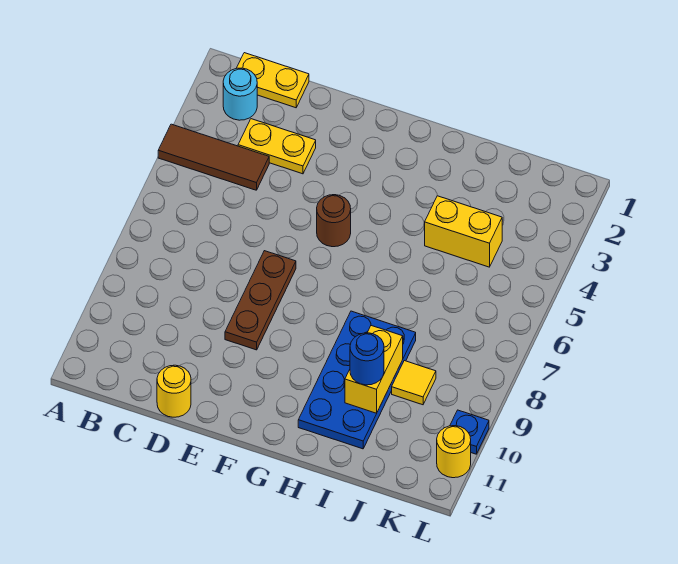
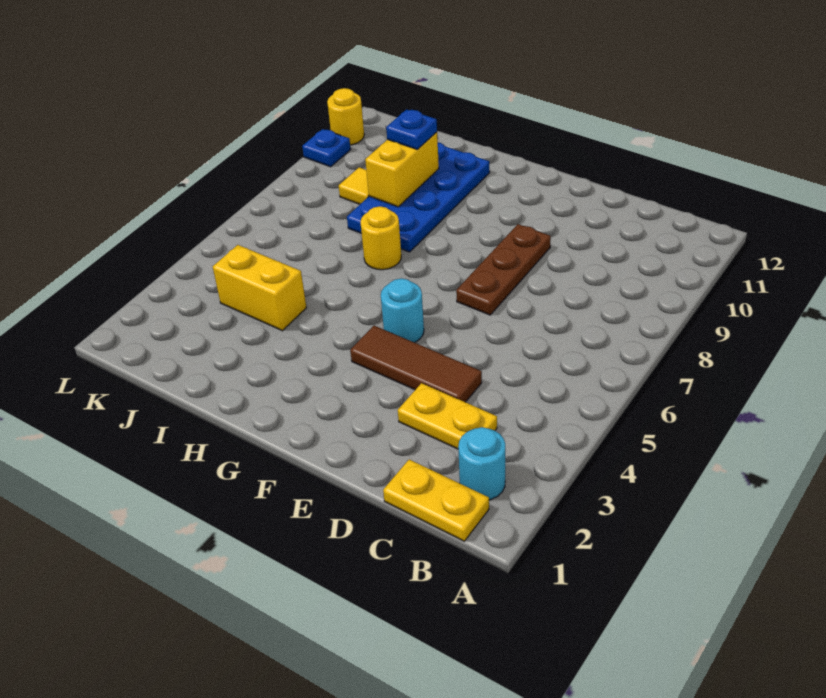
brown 1x3 tile [158,124,269,190] -> brown 1x3 tile moved to [350,326,482,402]
yellow 1x1 round brick [157,365,191,417] -> yellow 1x1 round brick moved to [361,206,401,270]
brown 1x1 round brick [317,195,351,247] -> cyan 1x1 round brick [381,278,424,343]
blue 1x1 round brick [350,333,384,385] -> blue 1x1 plate [386,109,437,150]

